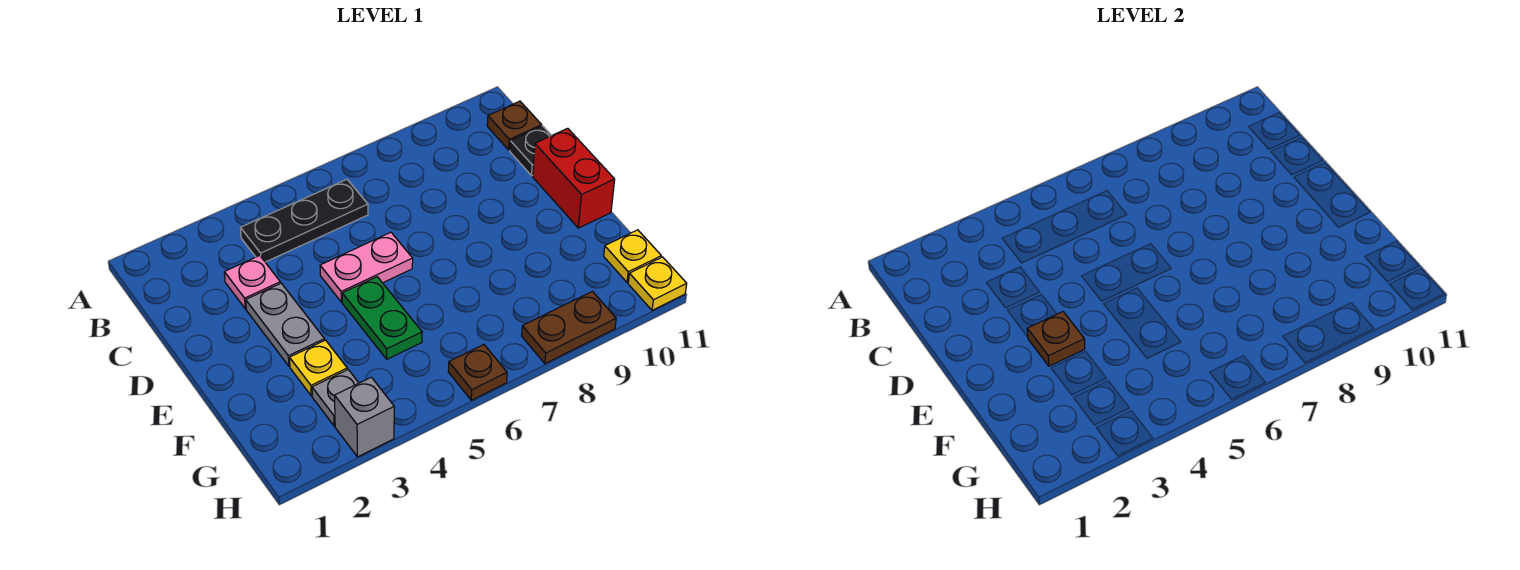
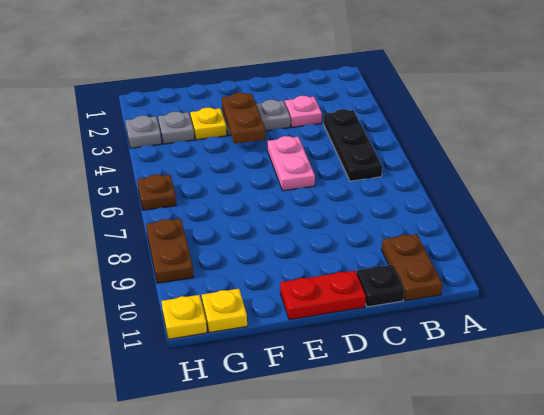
brown 1x1 plate [487,101,542,150] -> brown 1x2 plate [382,234,442,301]
red 1x2 brick [533,128,615,228] -> red 1x2 plate [280,271,366,320]
brown 1x1 plate [1027,312,1085,366] -> brown 1x2 plate [222,93,266,144]
green 1x2 plate [342,277,422,359] -> none
grey 1x1 brick [335,377,394,457] -> grey 1x1 plate [125,116,162,148]

